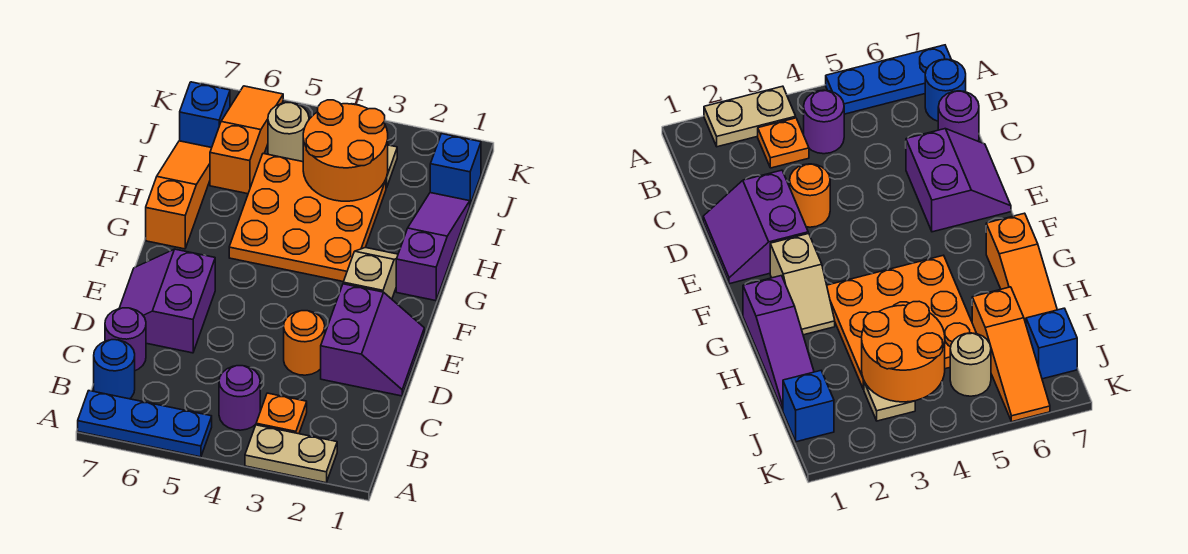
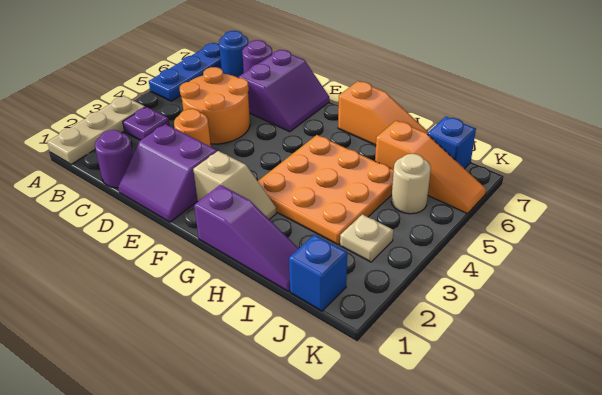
tan 1x2 plate [245,425,337,483] -> tan 1x3 plate [47,96,145,164]
orange 1x1 plate [256,393,307,434] -> purple 1x1 plate [123,107,169,140]
purple 1x1 round brick [219,366,260,430] -> purple 1x1 round brick moved to [95,130,133,188]
purple 2x2 slope [119,249,215,353] -> purple 2x2 slope turned to [239,50,329,132]
orange 2x2 round brick [303,100,388,201] -> orange 2x2 round brick moved to [180,67,250,144]

